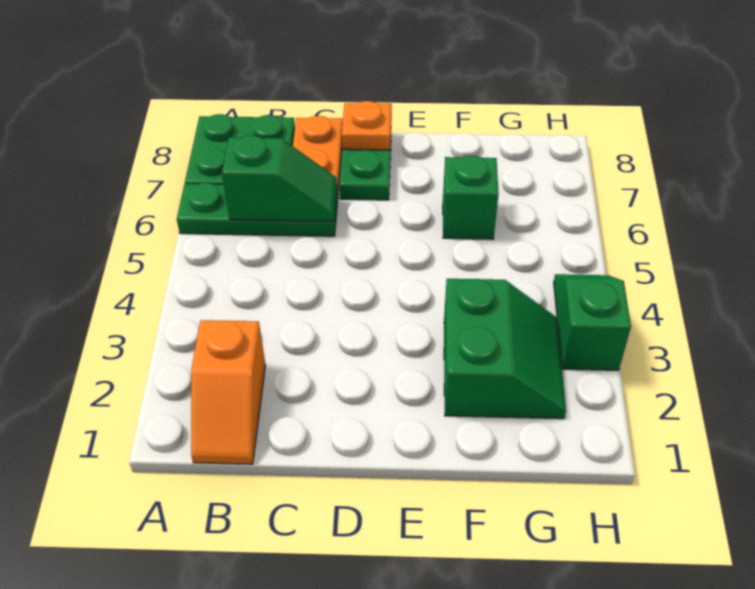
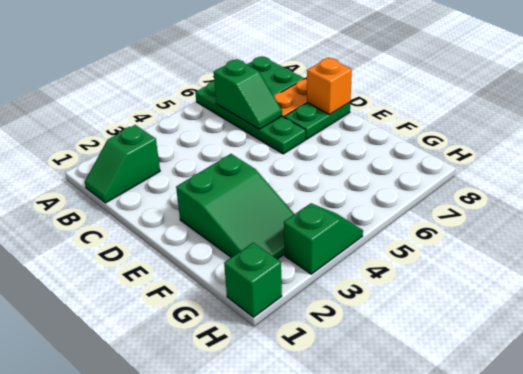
green 1x3 plate [177,183,338,236] -> green 1x4 plate [195,81,306,154]
orange 1x2 slope [191,320,265,464] -> green 1x2 slope [85,125,160,203]
orange 1x1 plate [342,101,392,150] -> orange 1x1 brick [307,58,352,115]
green 2x2 slope [444,279,566,419] -> green 2x3 slope [176,154,294,259]
green 1x1 brick [443,156,499,239] -> green 1x1 brick moved to [224,243,282,317]

